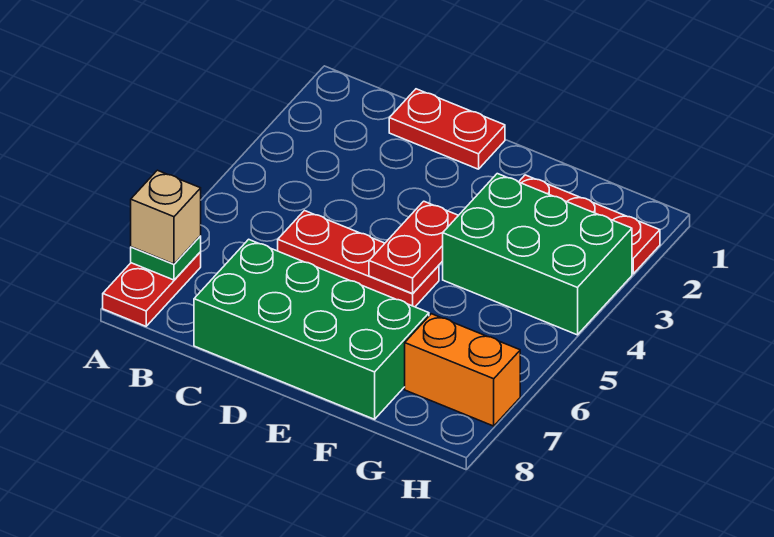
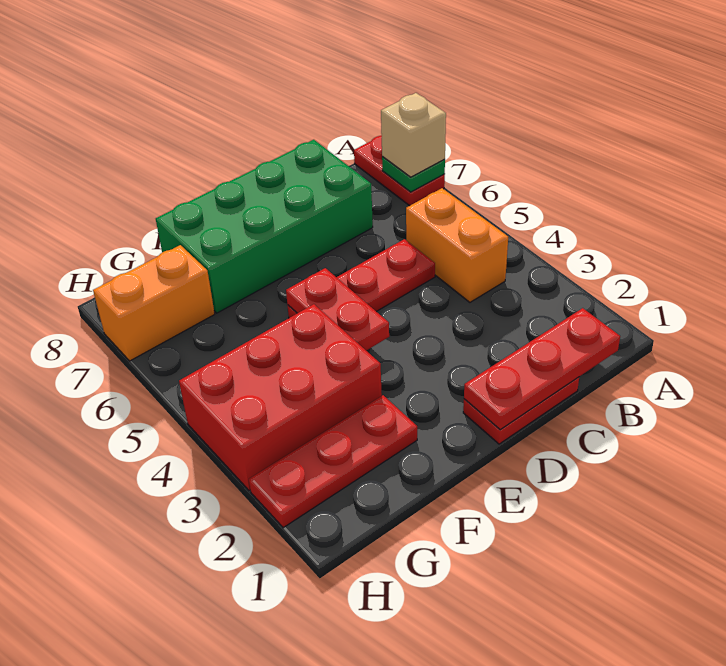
none -> red 1x3 plate [464,308,620,430]
none -> orange 1x2 brick [406,188,508,302]
green 2x3 brick [443,174,632,335] -> red 2x3 brick [179,304,382,491]

